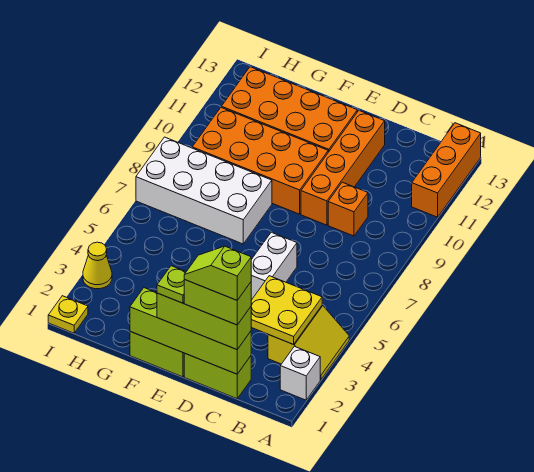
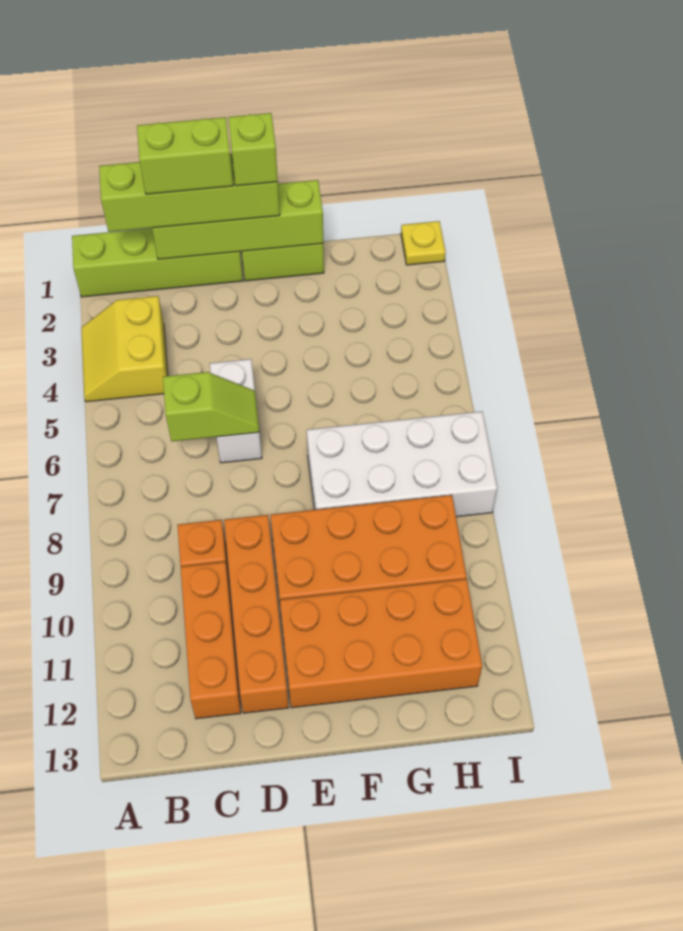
white 1x1 brick [280,346,320,400] -> none
orange 1x3 brick [412,123,481,217] -> orange 1x3 brick moved to [181,562,241,719]
yellow 2x2 plate [251,276,322,344] -> none
lime 1x2 brick [184,353,251,399] -> lime 1x4 brick [72,228,243,297]
lime 1x3 brick [157,293,251,349] -> lime 1x4 brick [99,153,280,232]
lime 1x2 slope [184,246,251,300] -> lime 1x2 slope moved to [163,372,259,441]
lime 1x1 plate [157,266,186,303] -> lime 1x1 brick [228,113,278,186]
yellow 1x1 cone [83,242,112,289] -> none

